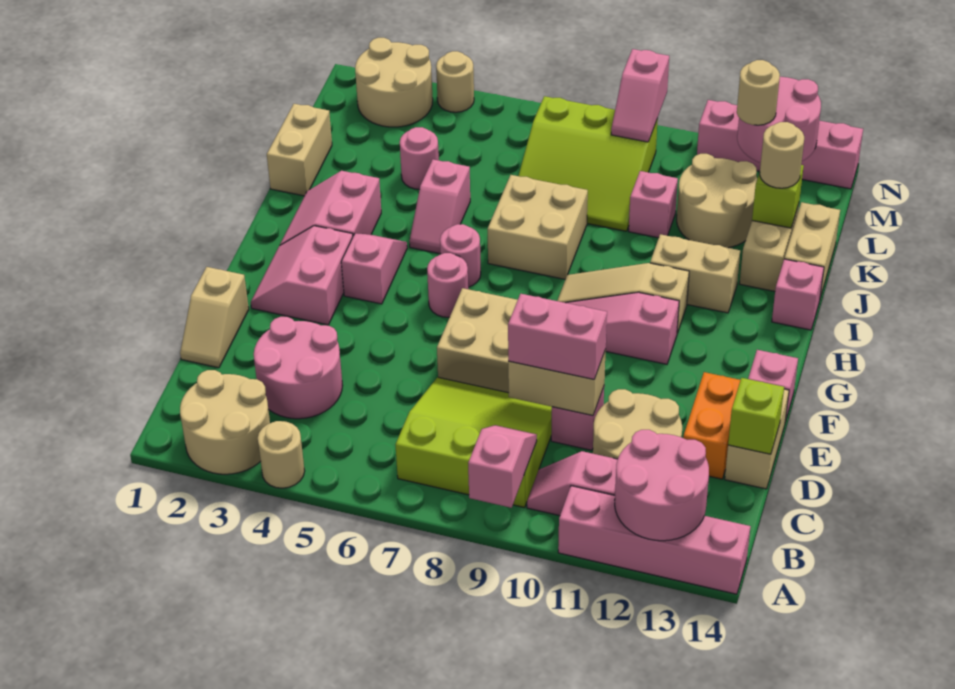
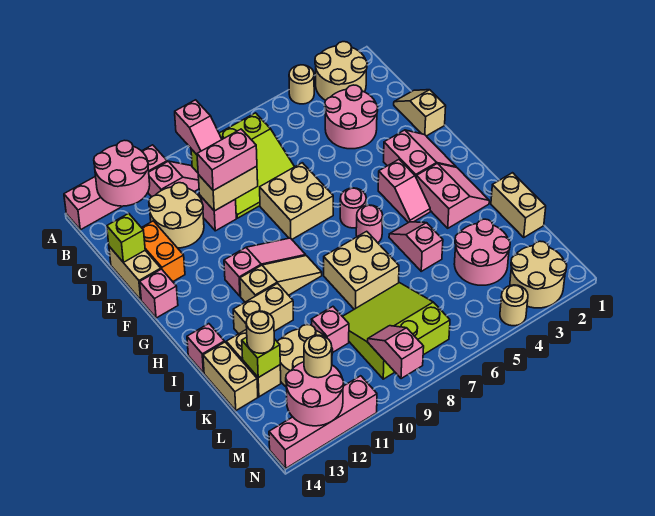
pink 1x1 round brick [400,127,439,189] -> pink 2x2 round brick [454,219,510,285]

